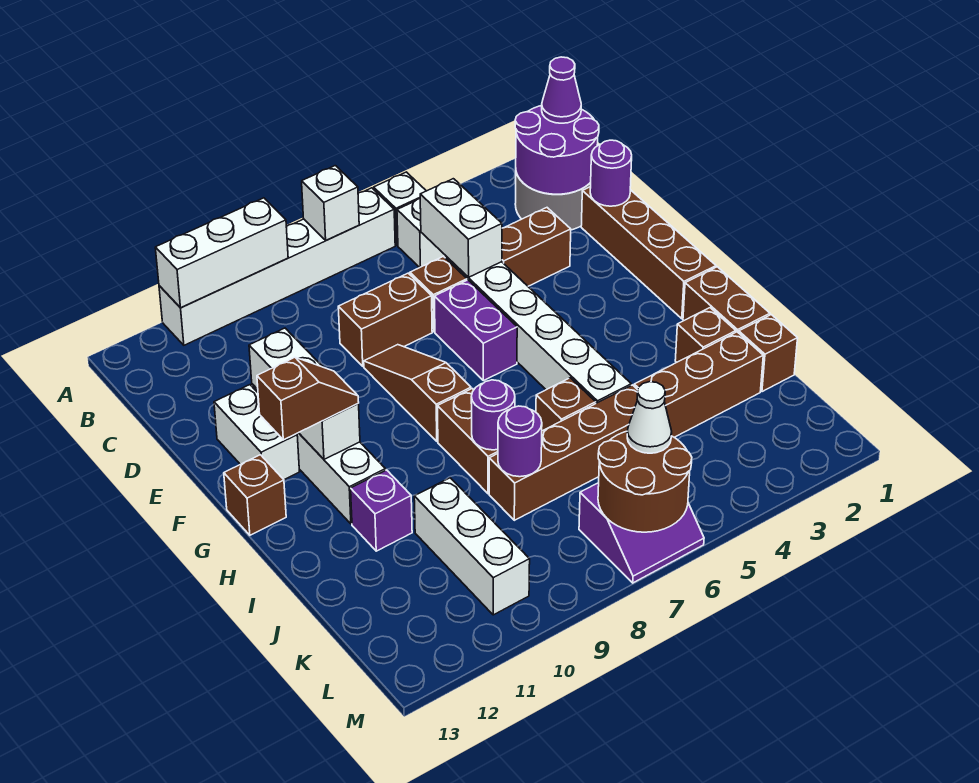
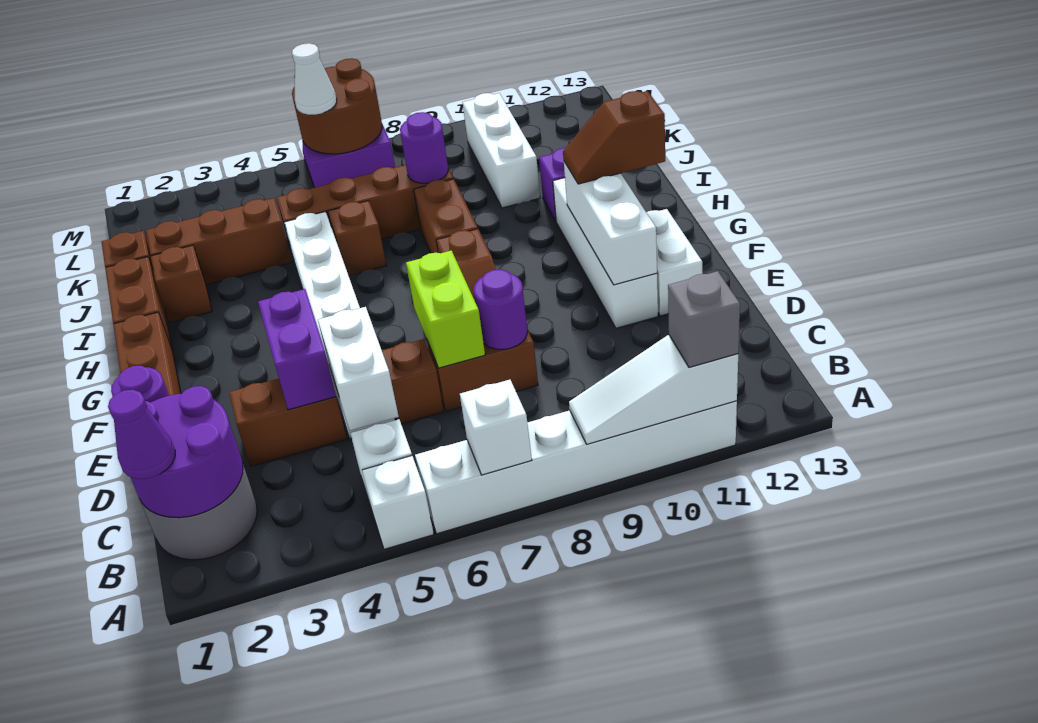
white 1x3 brick [155,198,288,308] -> white 1x3 slope [569,335,738,444]
none -> grey 1x1 brick [668,271,740,367]
none -> lime 1x2 brick [406,251,485,368]
purple 1x2 brick [434,280,517,381] -> purple 1x2 brick moved to [258,289,336,410]
brown 1x1 brick [224,455,286,535] -> none
purple 1x1 round brick [471,380,515,450] -> purple 1x1 round brick moved to [473,269,527,349]

